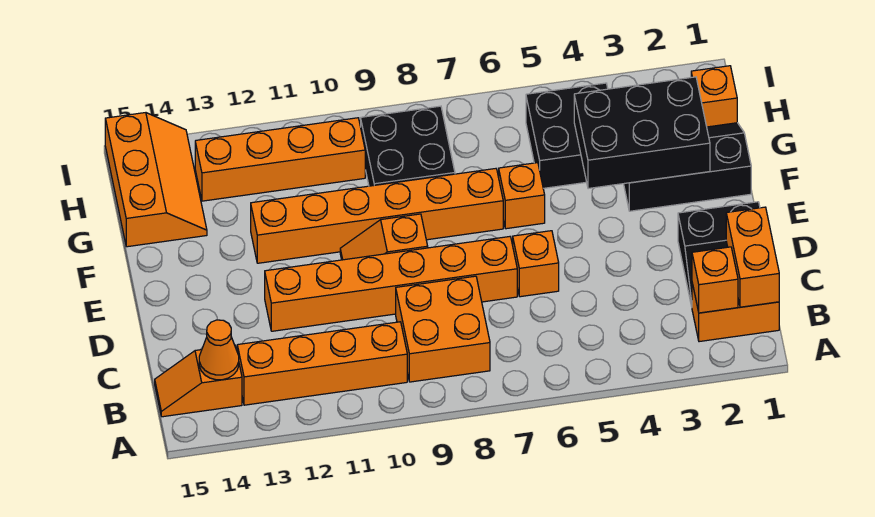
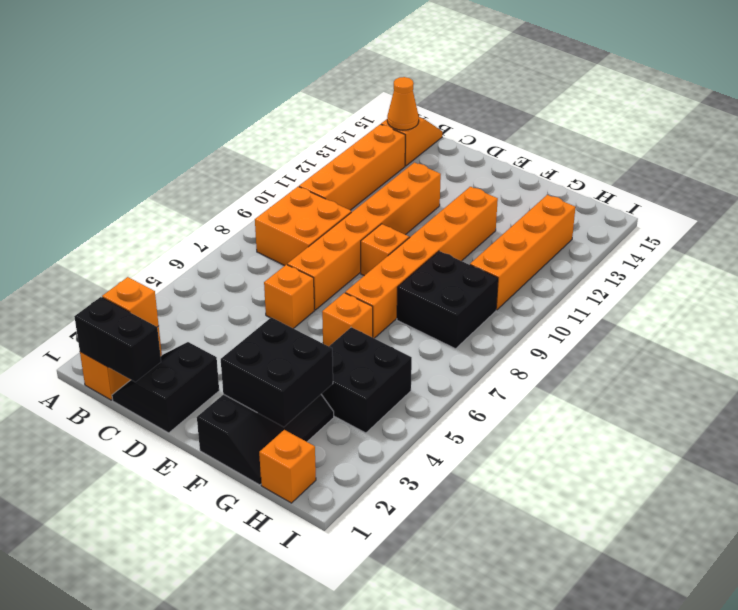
orange 1x2 brick [726,207,779,307] -> black 1x2 brick [74,297,161,382]
black 2x3 brick [574,77,710,189] -> black 2x2 brick [221,317,333,427]
orange 2x3 slope [105,113,207,247] -> none

